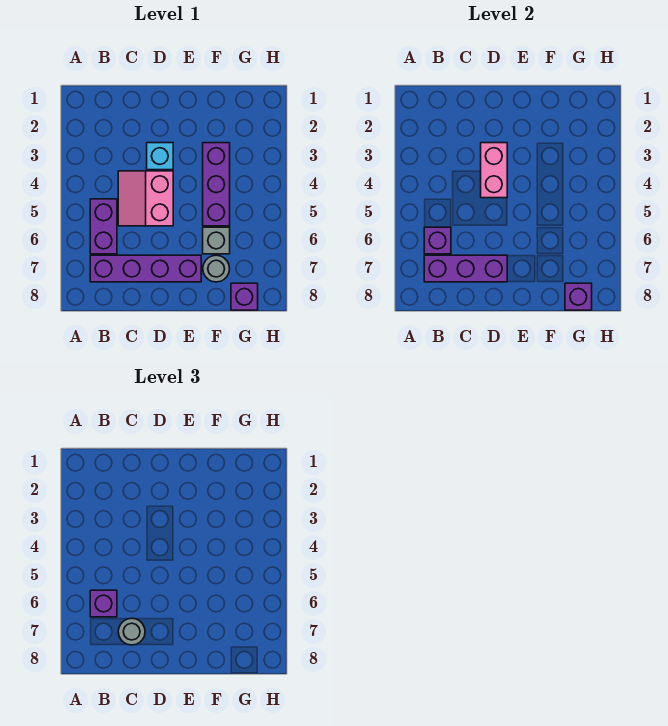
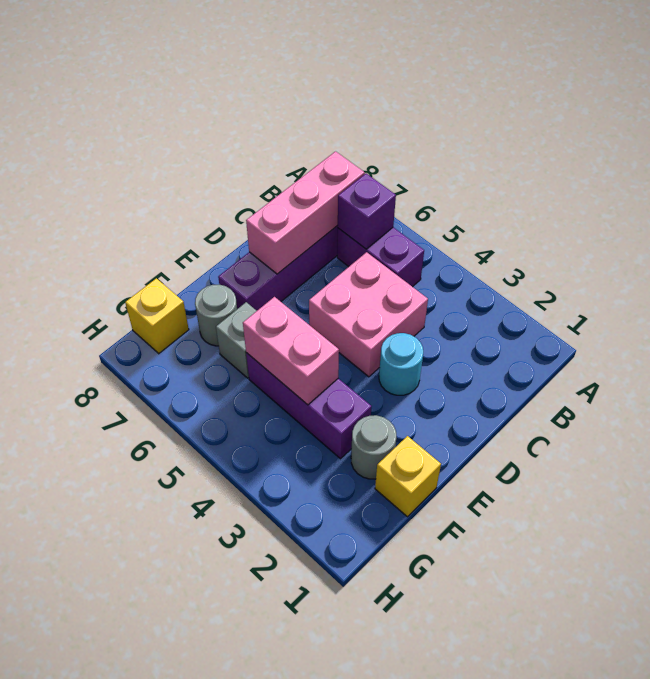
purple 1x1 brick [90,590,117,617] -> none
purple 1x3 brick [424,255,507,282] -> pink 1x3 brick [246,151,365,274]
pink 2x2 slope [118,171,173,226] -> pink 2x2 brick [309,252,428,377]
grey 1x1 round brick [118,618,145,645] -> grey 1x1 round brick moved to [351,415,396,479]
cyan 1x1 brick [147,143,173,170] -> cyan 1x1 round brick [379,333,423,395]
pink 1x2 brick [481,143,507,198] -> pink 1x2 brick moved to [243,297,339,405]
none -> yellow 1x1 brick [375,436,441,517]
purple 1x1 brick [231,283,258,310] -> yellow 1x1 brick [125,278,189,354]
purple 1x1 brick [565,283,592,310] -> none

